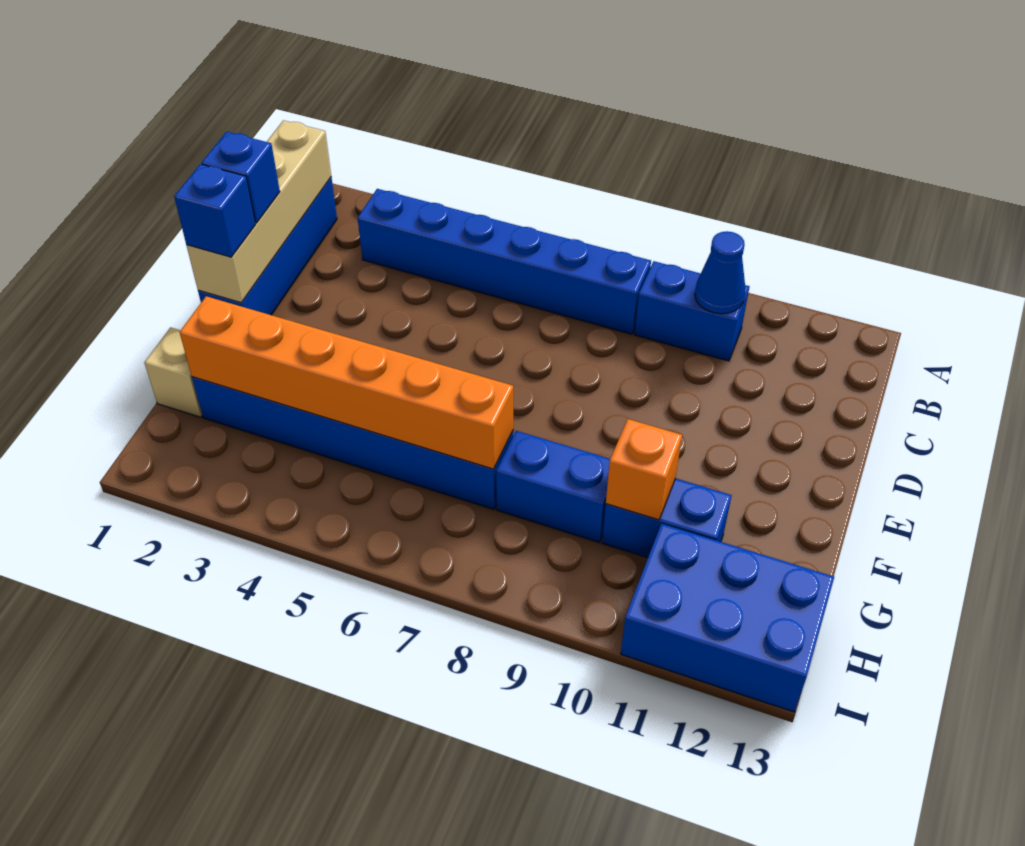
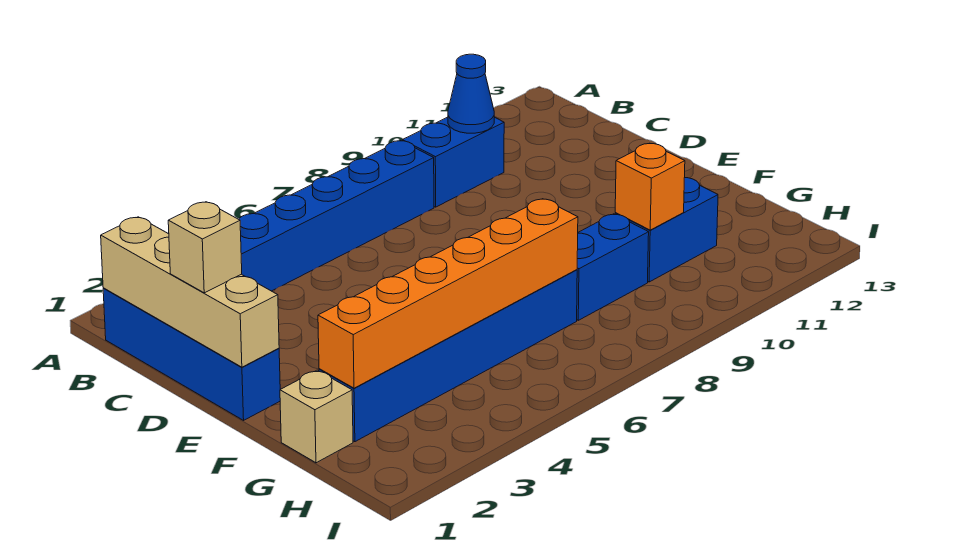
blue 1x1 brick [202,132,280,223] -> tan 1x1 brick [168,202,242,293]
blue 1x1 brick [174,164,255,257] -> none
blue 2x3 brick [621,524,834,712] -> none

